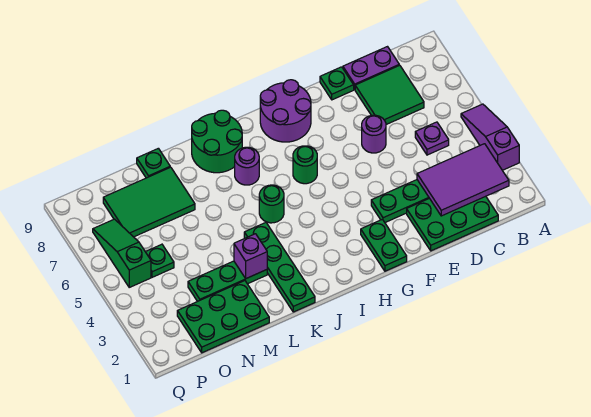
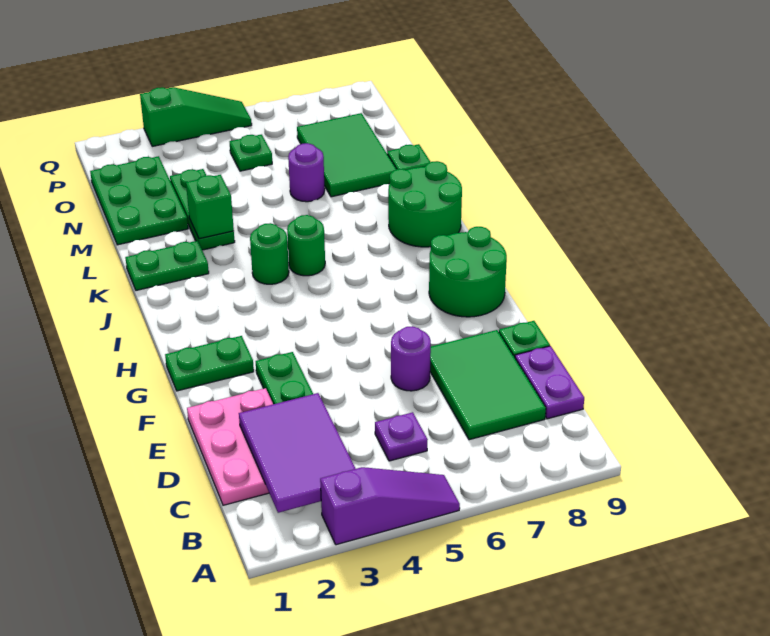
green 2x3 plate [407,196,498,251] -> pink 2x3 plate [187,388,273,505]
green 2x2 tile [355,65,424,125] -> green 2x3 tile [430,330,546,440]
purple 2x2 round brick [260,80,311,142] -> green 2x2 round brick [429,227,507,317]
green 1x1 round brick [293,146,317,184] -> green 1x1 round brick moved to [250,223,289,284]
purple 1x1 round brick [235,147,259,185] -> purple 1x1 round brick moved to [288,143,325,202]
green 1x4 plate [244,223,315,312] -> green 1x2 plate [125,241,209,290]
purple 1x1 brick [234,234,267,278] -> green 1x1 brick [186,175,234,239]
green 1x3 slope [93,219,151,287] -> green 1x3 slope moved to [140,87,252,146]

